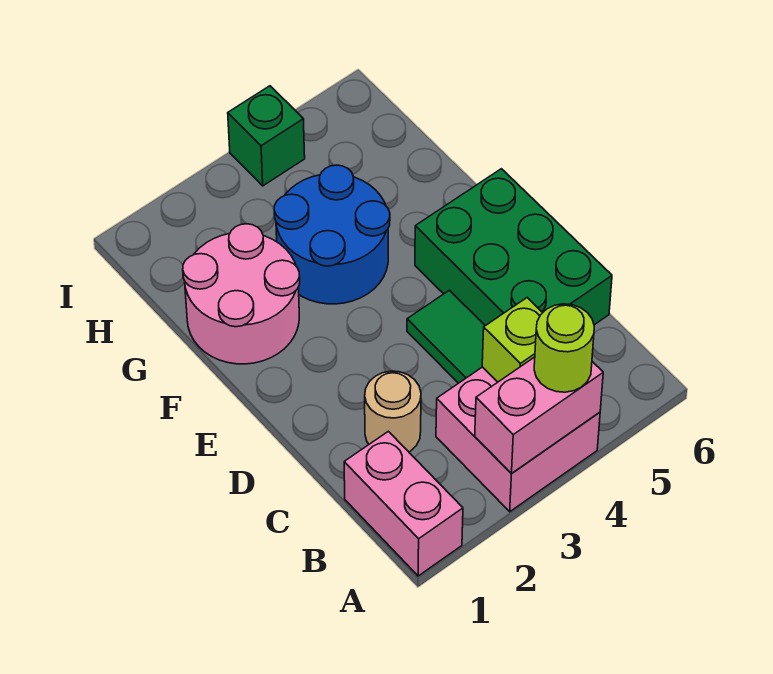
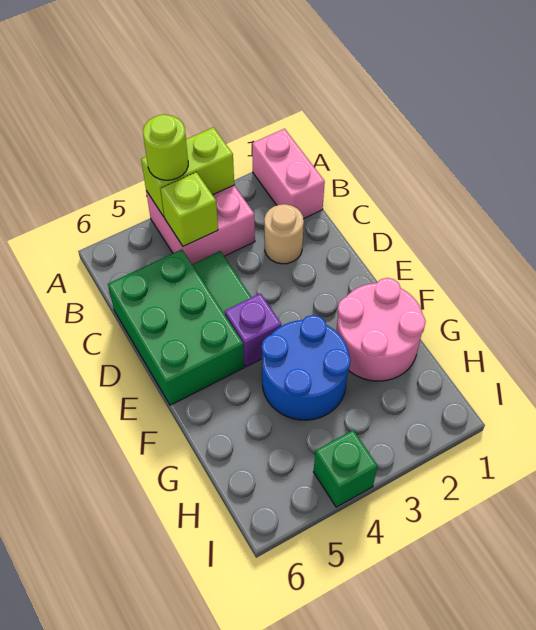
pink 1x2 brick [475,357,603,473] -> lime 1x2 brick [141,127,234,217]
none -> purple 1x1 brick [225,293,281,367]

